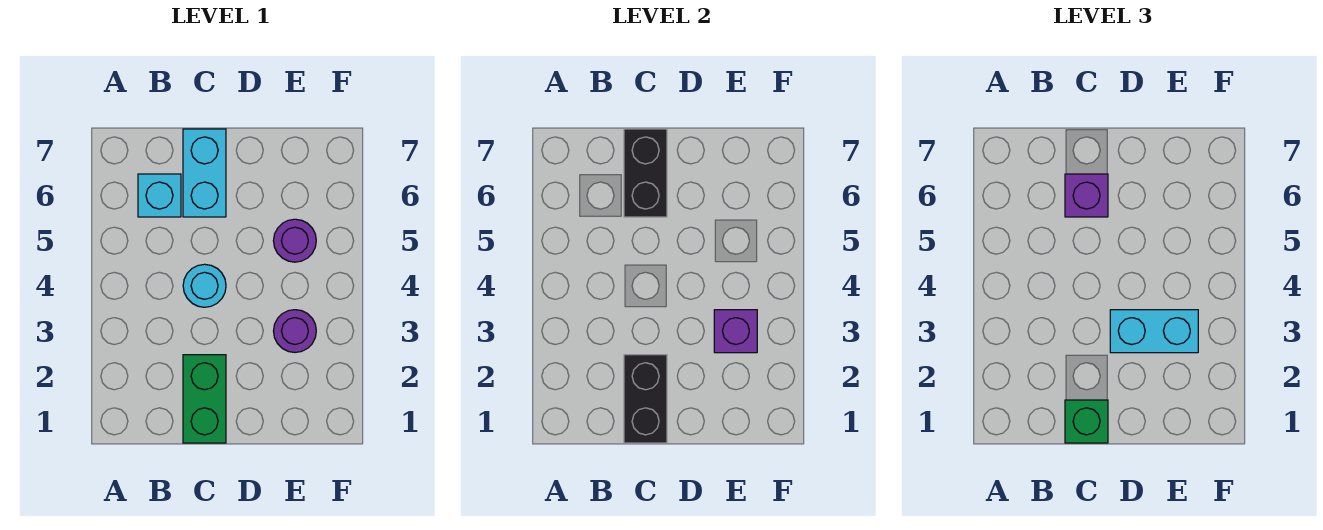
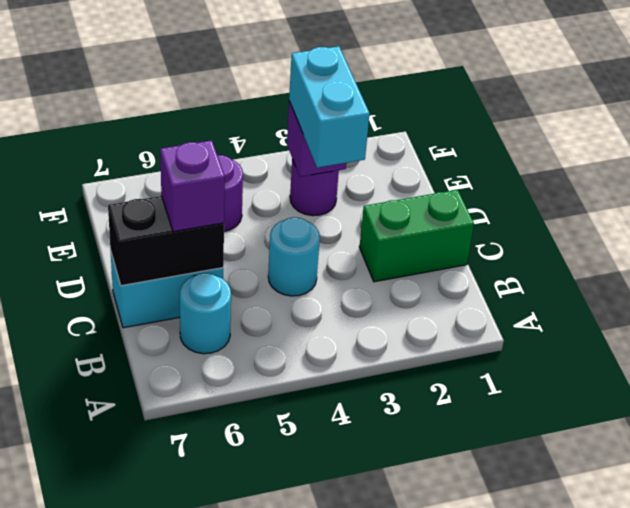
cyan 1x1 brick [138,174,181,217] -> cyan 1x1 round brick [180,273,231,354]
black 1x2 brick [624,355,667,443] -> none
green 1x1 brick [1065,400,1108,443] -> none

